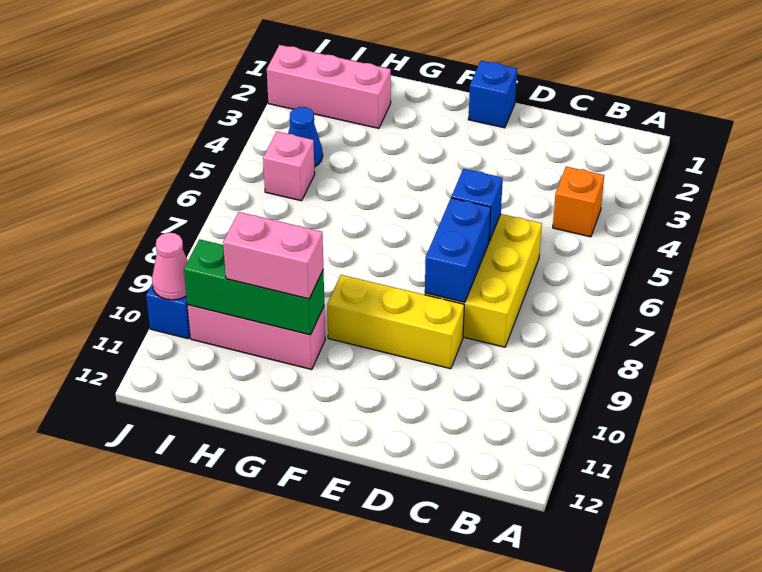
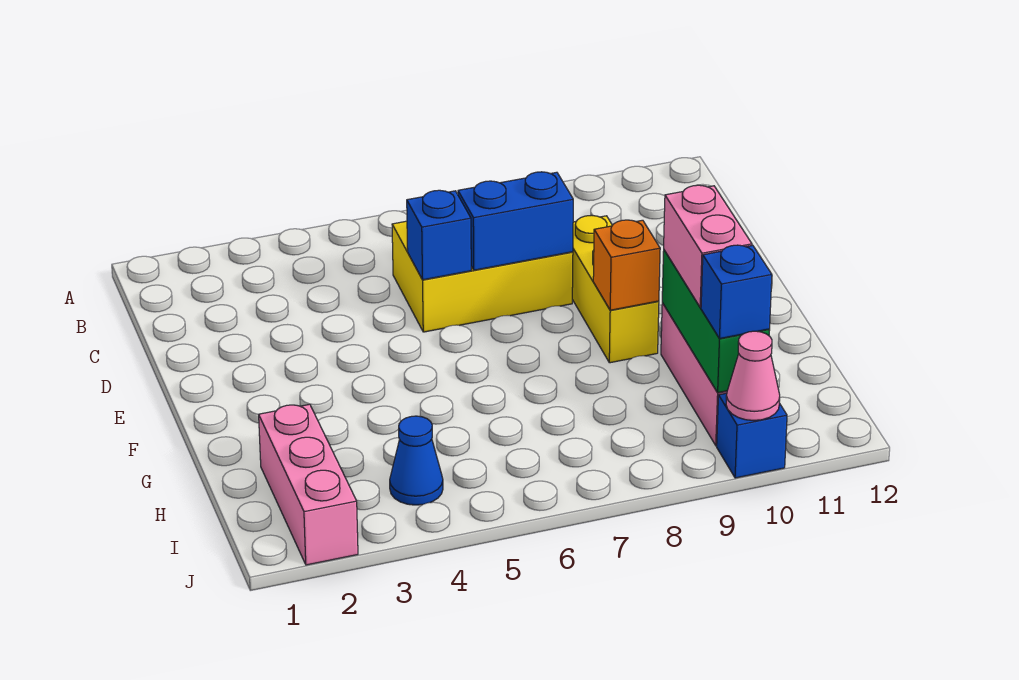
orange 1x1 brick [553,167,604,237] -> orange 1x1 brick moved to [593,220,660,310]
blue 1x1 brick [468,61,517,128] -> blue 1x1 brick moved to [701,245,772,338]
pink 1x1 brick [263,132,315,201] -> none

